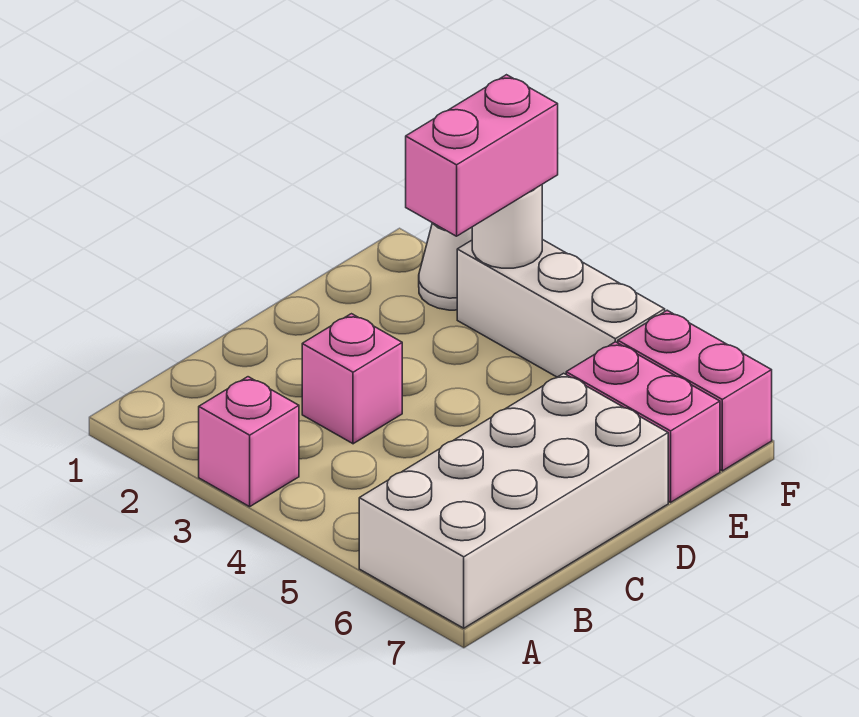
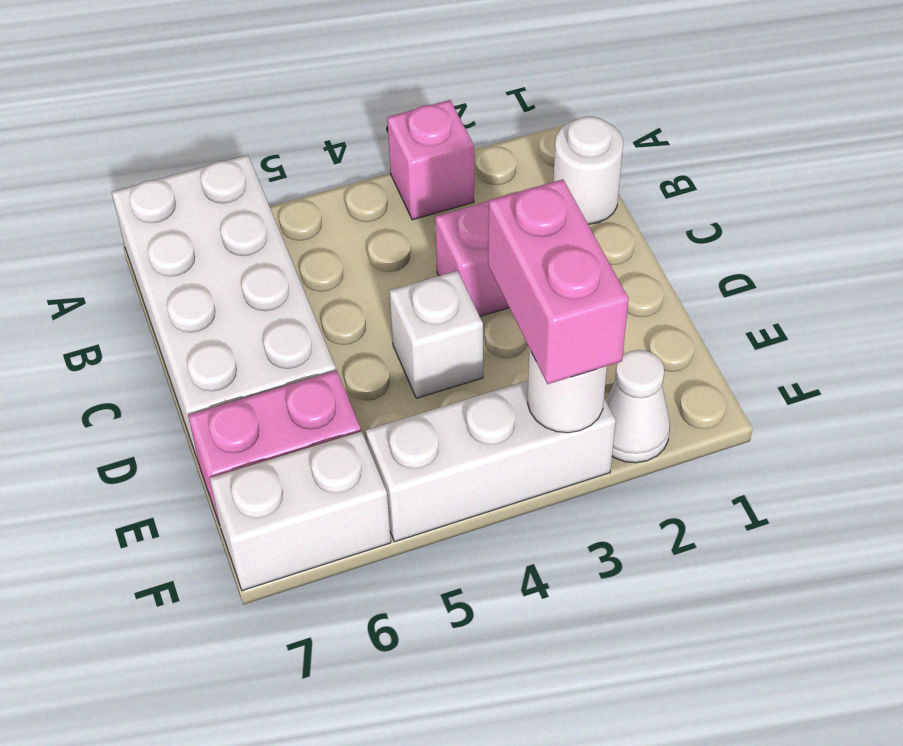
none -> white 1x1 round brick [553,116,623,224]
none -> white 1x1 brick [389,271,483,398]
pink 1x2 brick [618,310,772,471] -> white 1x2 brick [210,431,391,591]

